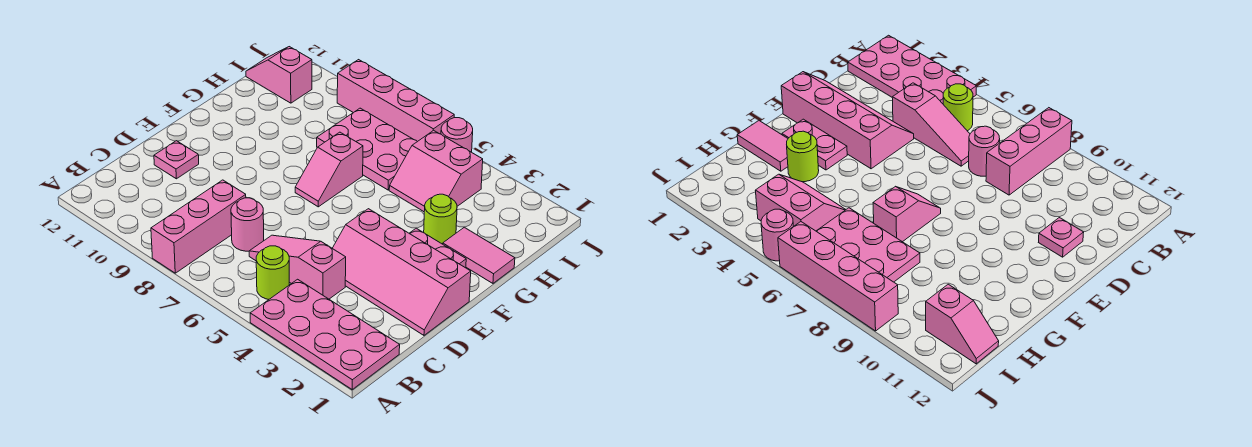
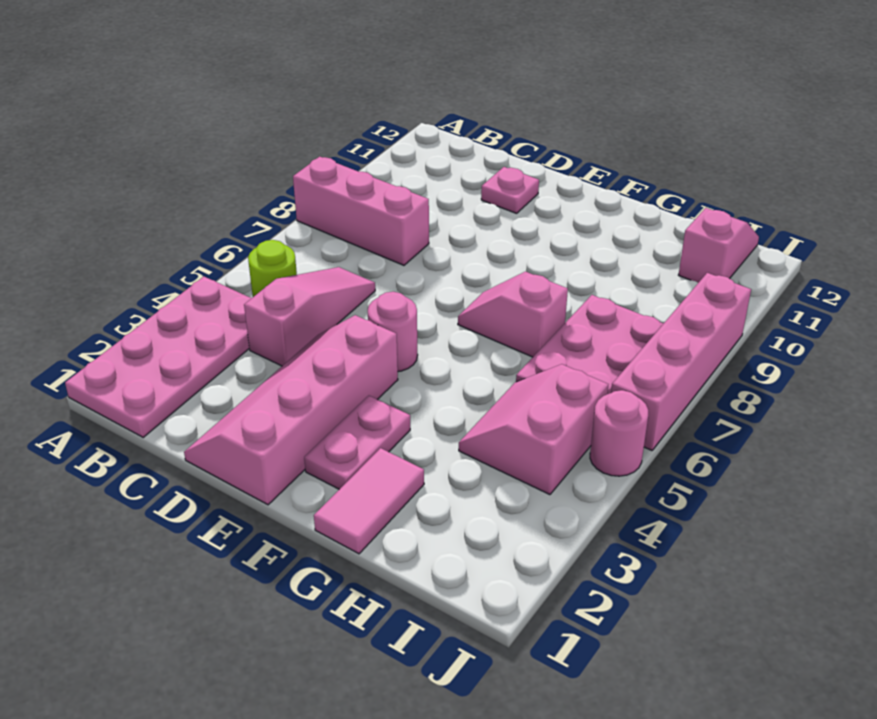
pink 1x1 round brick [231,198,264,251] -> pink 1x1 round brick moved to [368,292,418,372]
lime 1x1 round brick [424,194,457,244] -> none

